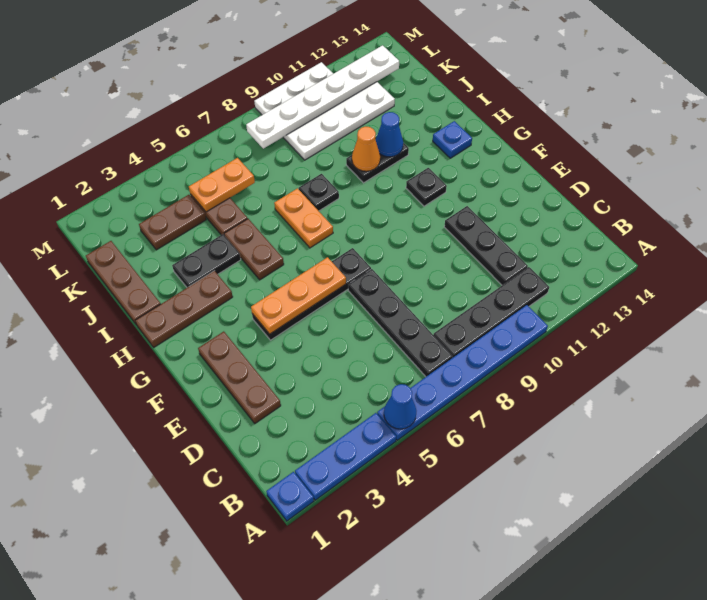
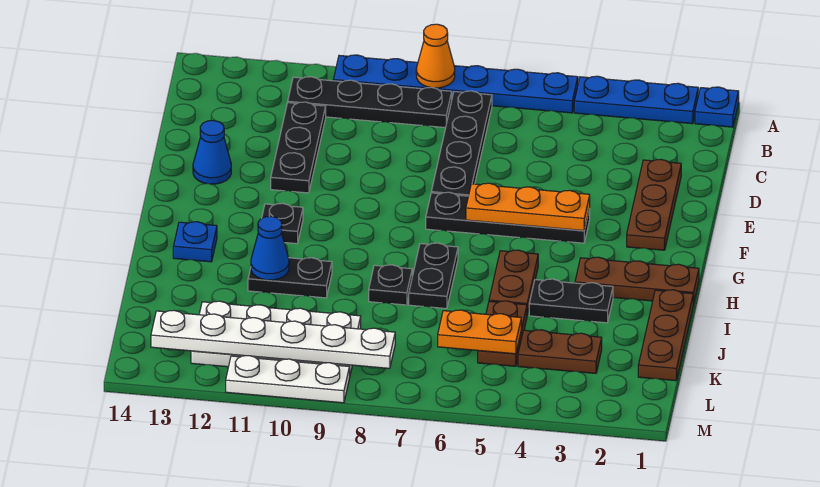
blue 1x1 cone [384,384,416,429] -> blue 1x1 cone moved to [193,120,231,184]
orange 1x2 plate [274,188,333,248] -> black 1x2 plate [409,243,458,309]
orange 1x1 cone [352,126,380,171] -> orange 1x1 cone moved to [416,24,455,88]

